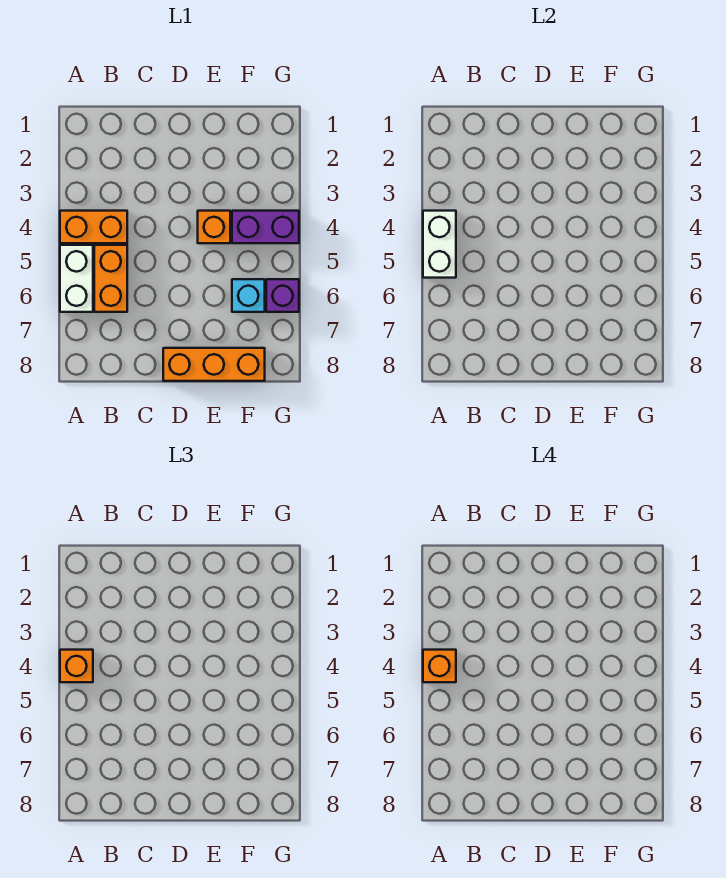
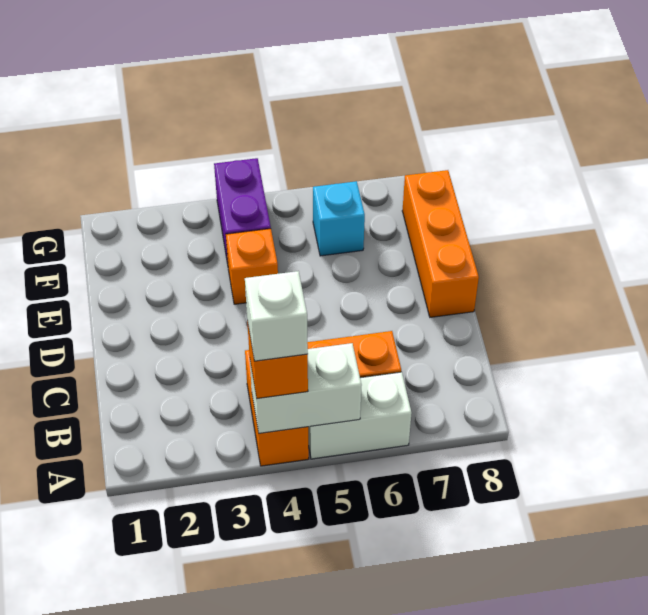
orange 1x1 brick [423,650,456,682] -> white 1x1 brick [245,271,308,361]
purple 1x1 brick [266,279,299,312] -> none

